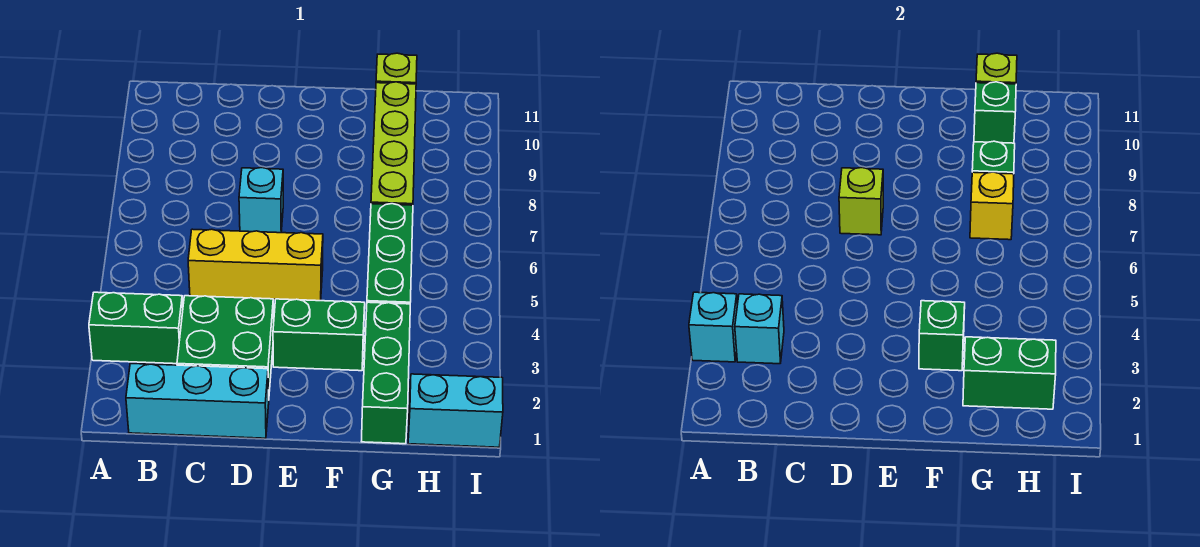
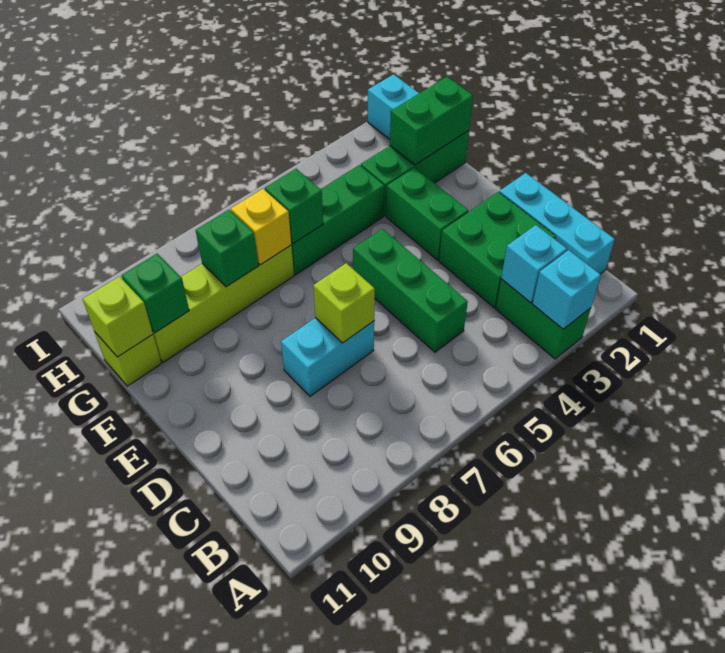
yellow 1x3 brick [188,229,323,301] -> green 1x3 brick [353,229,468,352]
cyan 1x1 brick [239,168,283,233] -> cyan 1x2 brick [281,318,374,396]
green 1x1 brick [919,301,965,371] -> green 1x1 brick moved to [265,169,323,244]
green 1x2 brick [963,337,1056,409] -> green 1x2 brick turned to [390,77,473,165]

